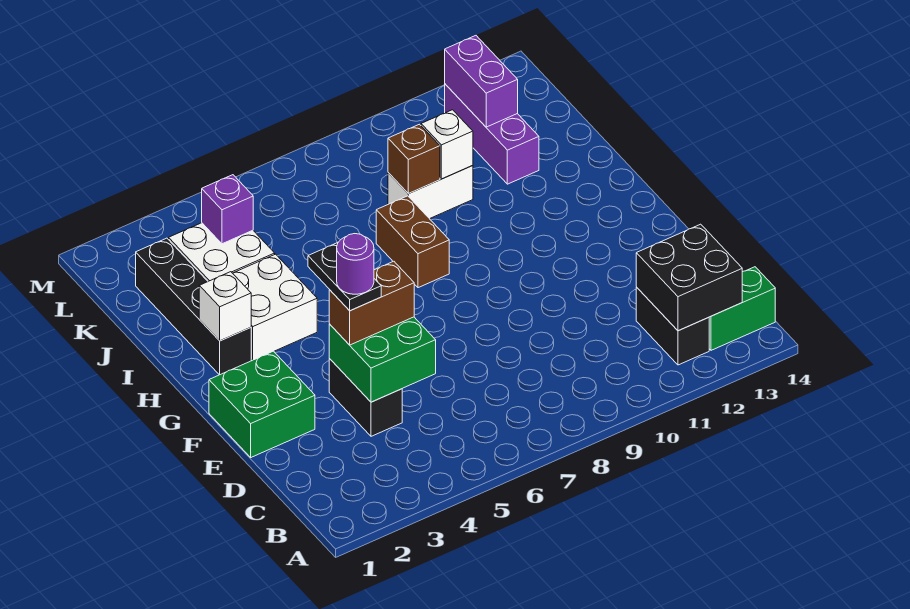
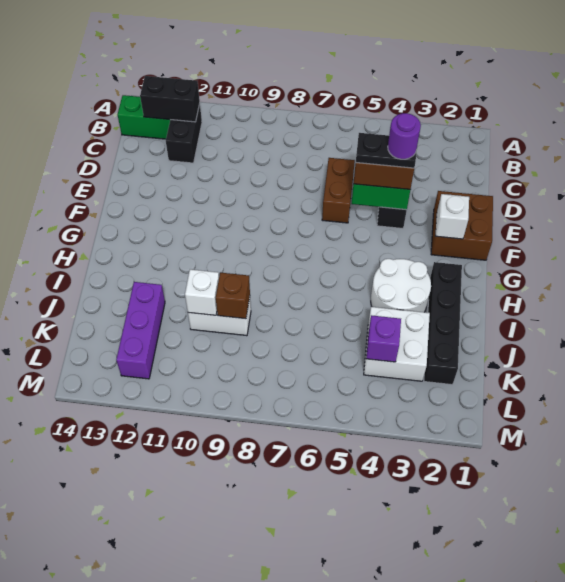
black 2x2 brick [636,224,742,331] -> black 1x2 brick [140,76,200,122]
green 2x2 brick [209,351,315,457] -> brown 2x2 brick [431,191,493,260]
black 1x2 plate [308,243,381,311] -> black 1x2 plate turned to [356,133,416,168]
white 1x1 brick [199,272,251,341] -> white 1x1 brick moved to [435,194,469,239]
white 2x2 brick [233,254,317,360] -> white 2x2 round brick [371,259,431,312]
brown 1x2 brick [376,196,449,288] -> brown 1x2 brick moved to [322,158,355,223]
purple 1x2 brick [445,36,518,127] -> none

